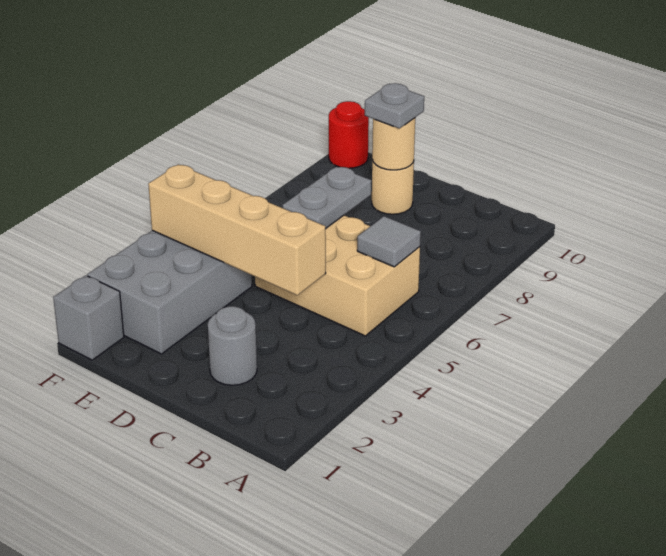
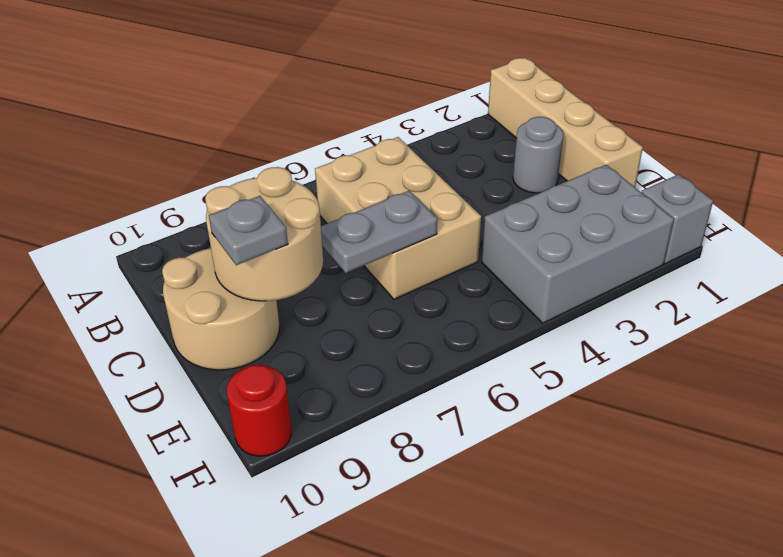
grey 1x1 tile [357,216,421,267] -> none
tan 1x4 brick [148,164,326,295] -> tan 1x4 brick moved to [488,58,643,187]
tan 1x1 round brick [372,160,414,214] -> tan 2x2 round brick [162,248,280,370]
tan 1x1 round brick [372,118,415,170] -> tan 2x2 round brick [205,167,323,301]

